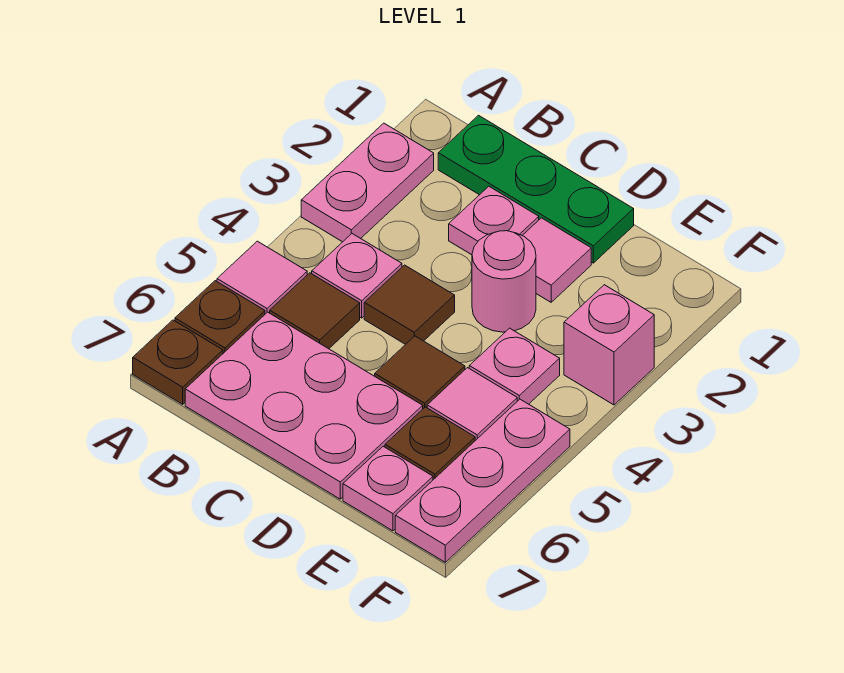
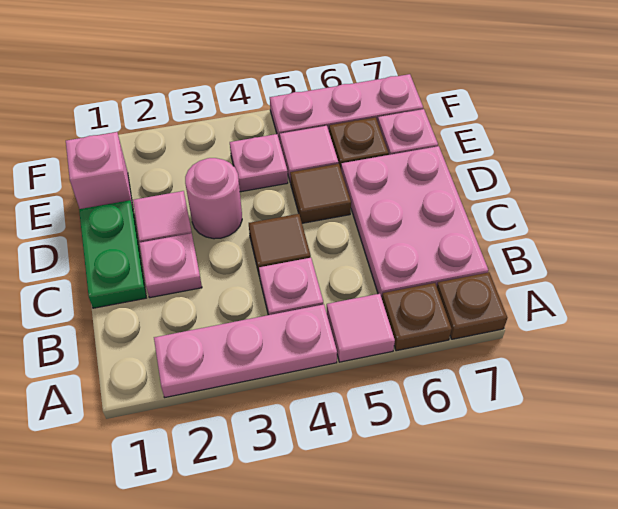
pink 1x2 plate [301,123,434,242] -> pink 1x3 plate [154,304,337,397]
green 1x3 plate [438,115,634,263] -> green 1x2 plate [79,200,146,308]
brown 1x1 tile [270,273,360,349] -> none
pink 1x1 brick [564,285,654,405] -> pink 1x1 brick moved to [66,132,133,209]

